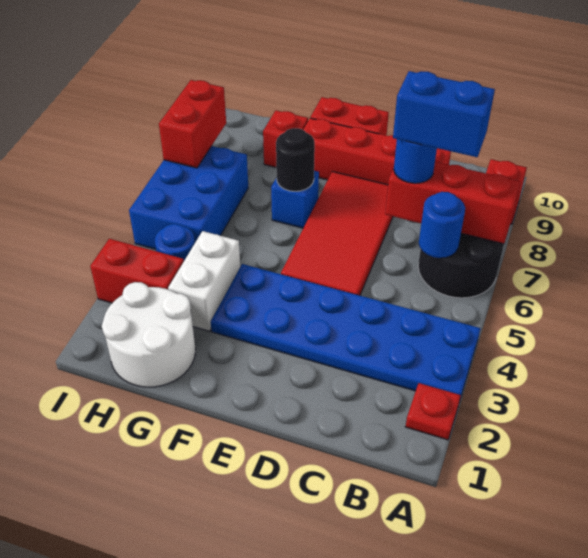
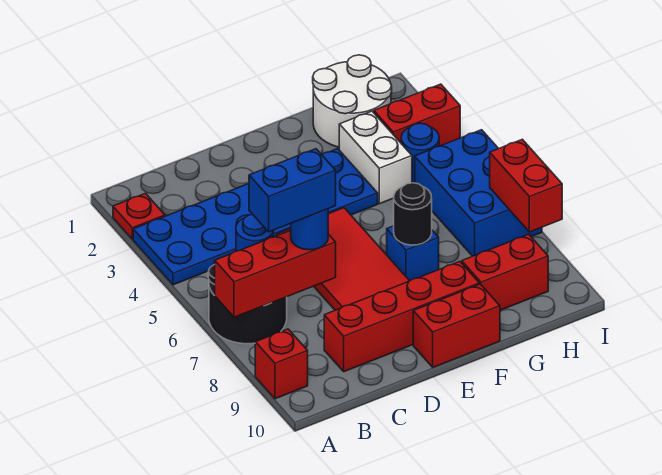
red 1x1 brick [263,111,308,167] -> red 1x2 brick [462,234,548,310]

